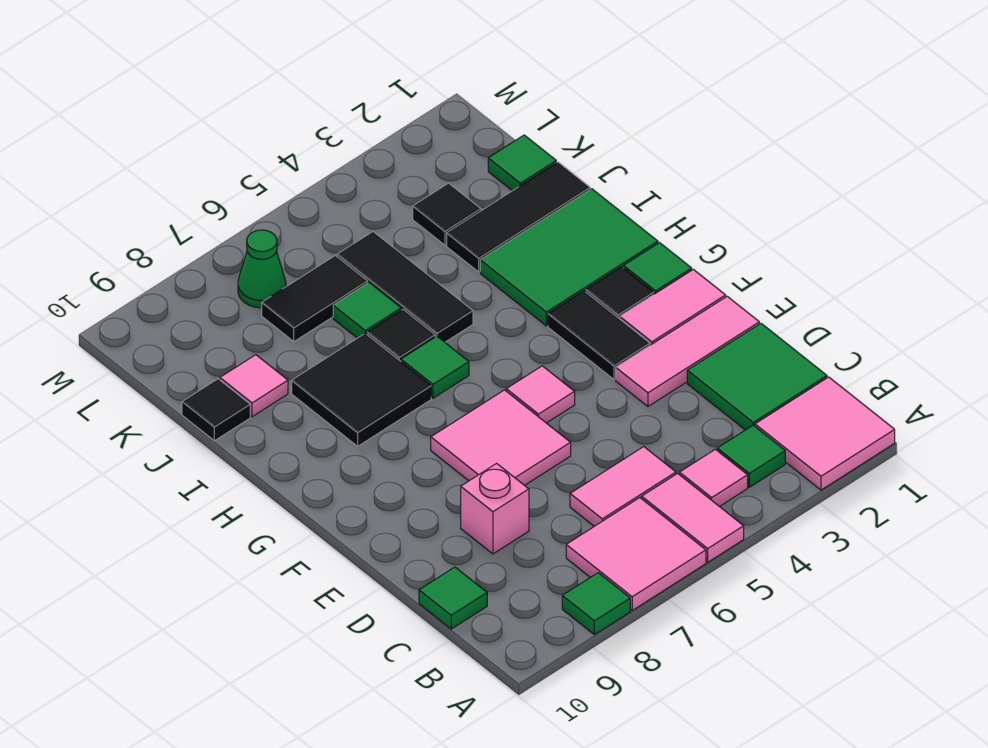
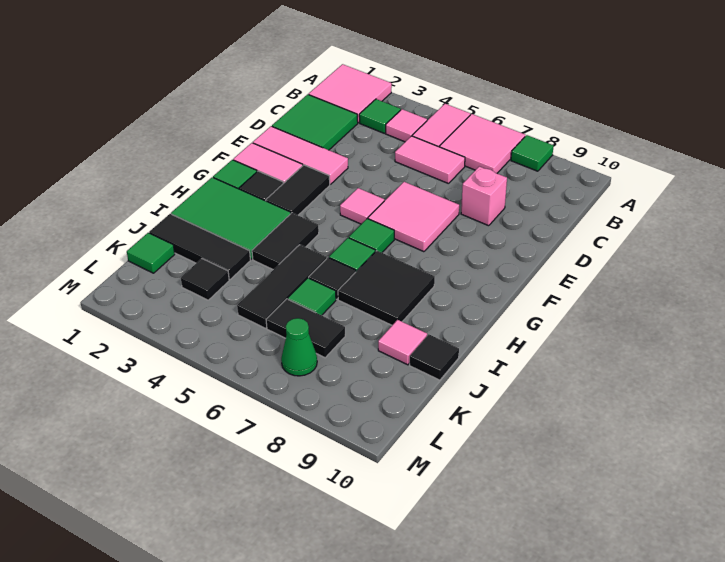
green 1x1 tile [419,567,487,629] -> green 1x1 tile moved to [349,219,394,253]
none -> black 1x2 tile [252,213,319,270]

